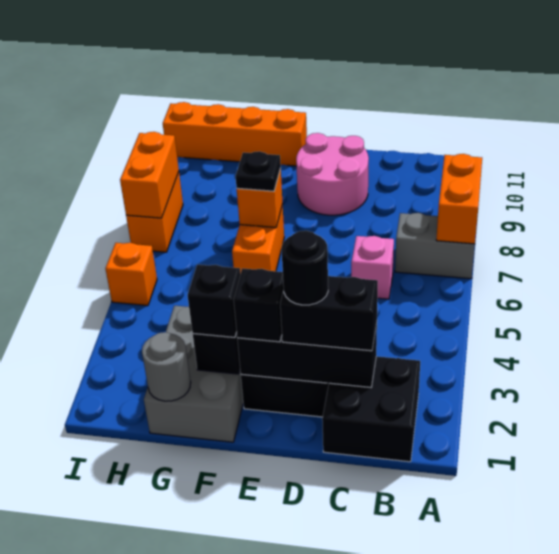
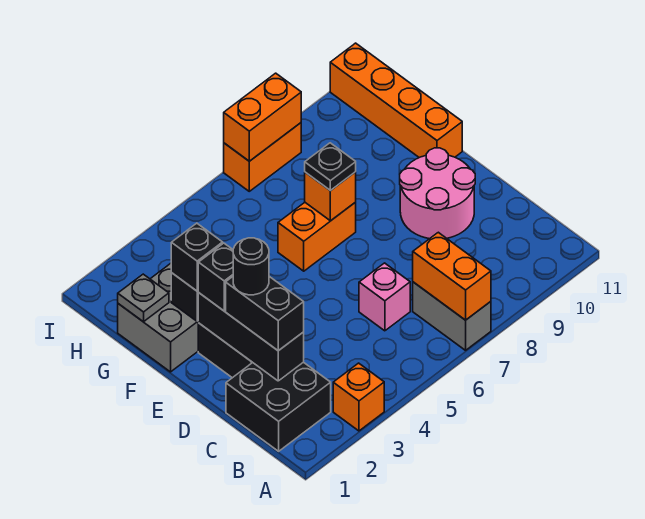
orange 1x2 brick [436,154,482,244] -> orange 1x2 brick turned to [413,232,491,320]
grey 1x1 round brick [142,332,191,401] -> grey 1x1 plate [118,274,169,322]
orange 1x1 brick [105,243,157,306] -> orange 1x1 brick moved to [333,363,384,431]

